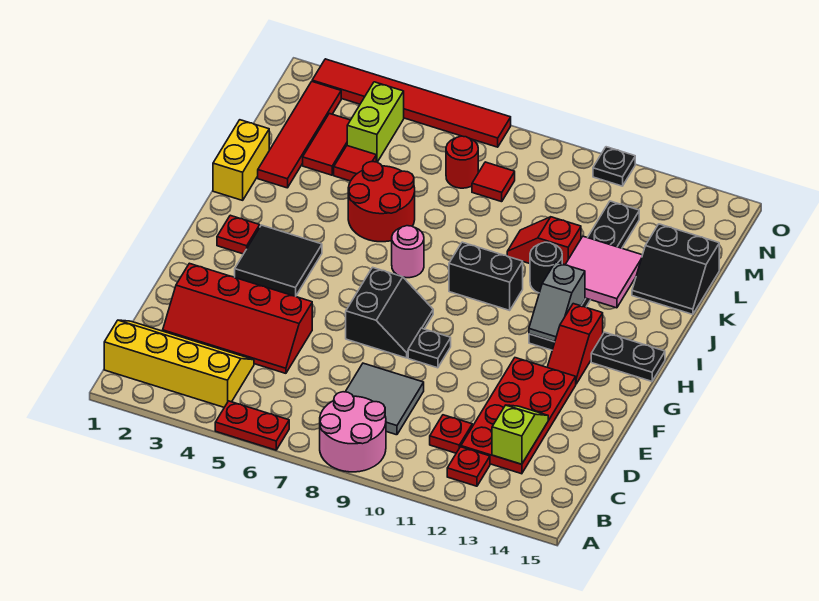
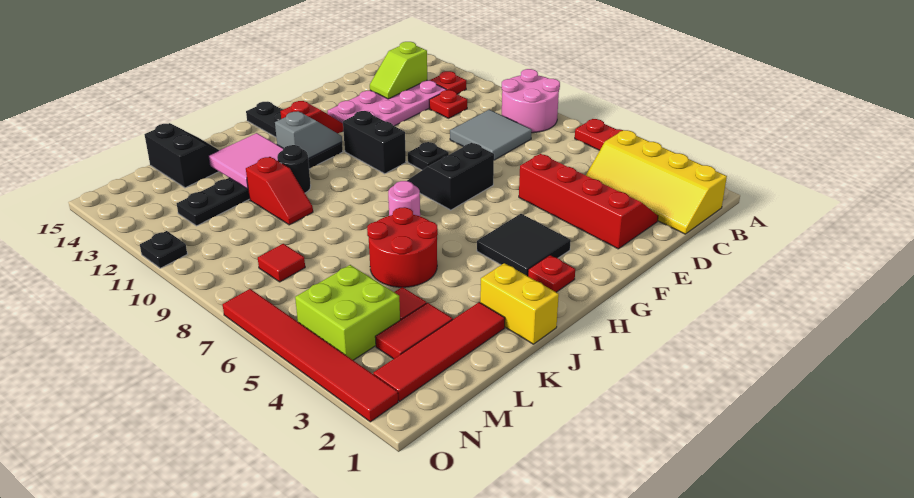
red 2x4 plate [461,358,576,474] -> pink 2x4 plate [328,80,447,126]
black 1x2 brick [449,242,523,310] -> black 1x2 brick moved to [343,111,406,174]
yellow 1x2 brick [213,120,269,200] -> yellow 1x2 brick turned to [480,263,559,344]
lime 1x2 brick [347,82,404,162] -> lime 2x2 brick [295,265,400,360]
red 1x1 round brick [446,136,478,188] -> none

